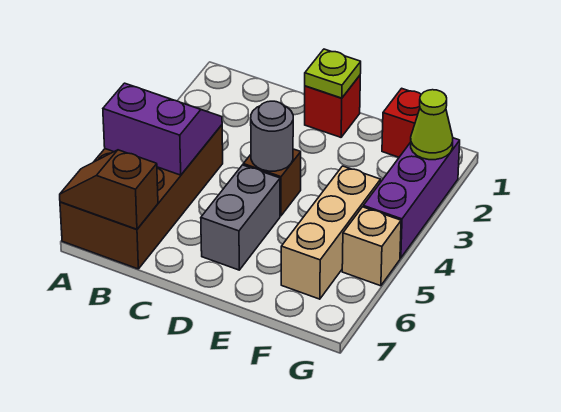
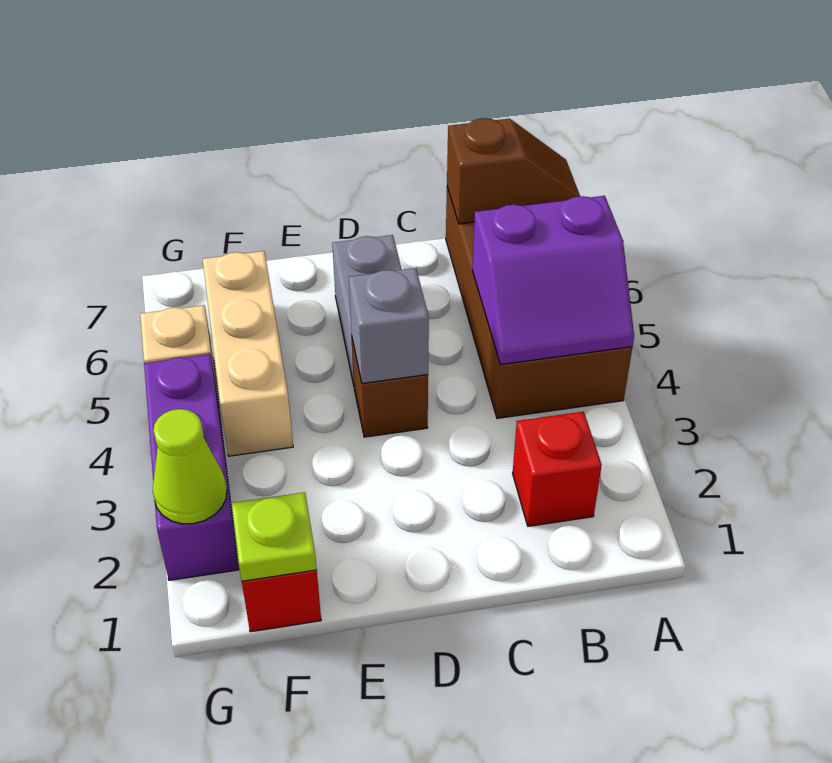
red 1x1 brick [305,76,360,137] -> red 1x1 brick moved to [513,411,602,526]
lime 1x1 plate [305,49,361,98] -> lime 1x1 plate moved to [232,492,317,581]
grey 1x1 round brick [251,101,293,171] -> grey 1x1 brick [349,268,429,383]

